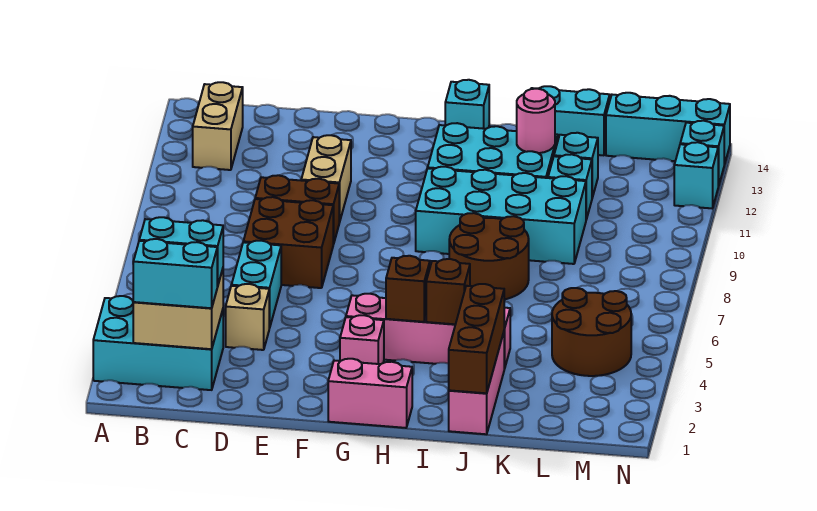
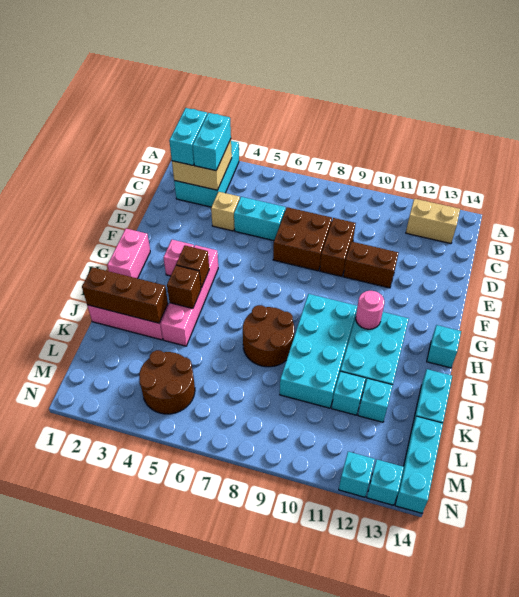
tan 1x2 brick [301,135,351,223] -> brown 1x2 brick [343,242,398,288]
pink 1x1 round brick [517,89,555,153] -> pink 1x1 round brick moved to [356,291,384,329]

